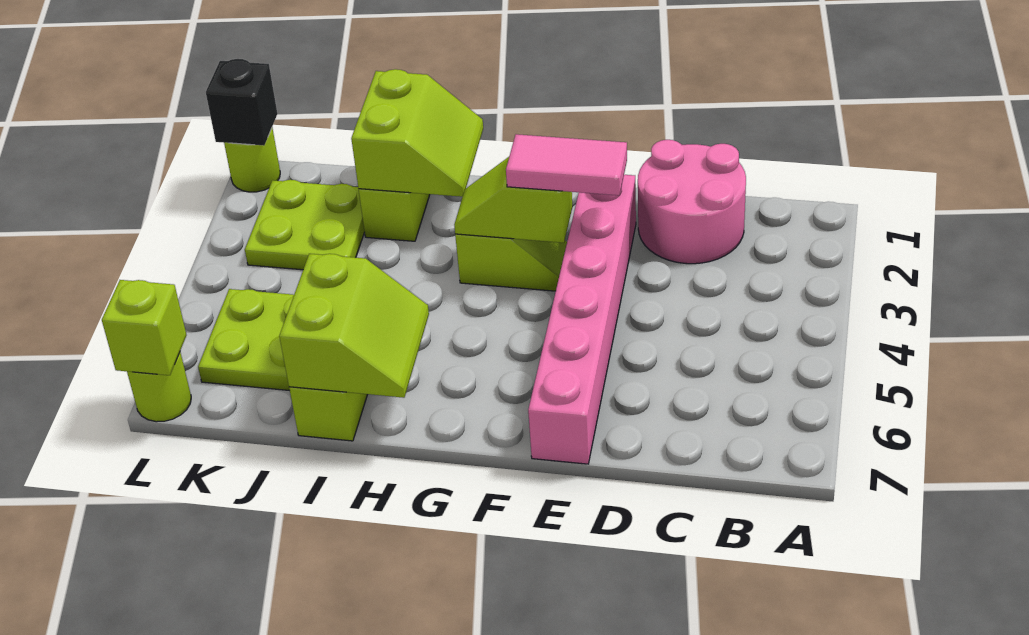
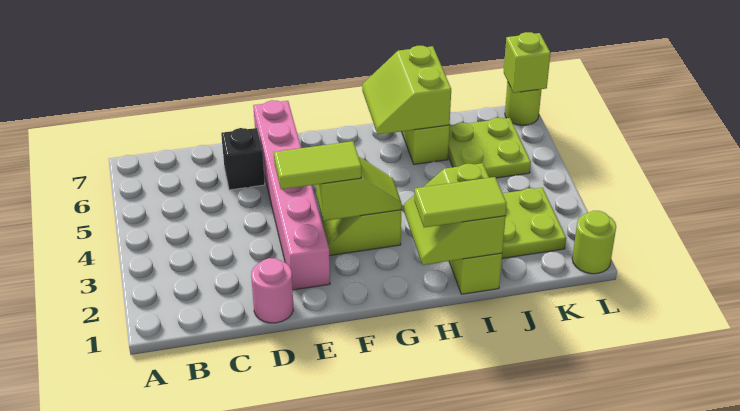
pink 2x2 round brick [638,140,746,264] -> pink 1x1 round brick [251,258,293,323]
pink 1x2 tile [506,134,627,195] -> lime 1x2 tile [274,141,361,189]
none -> lime 1x2 tile [414,177,507,228]
black 1x1 brick [206,59,278,146] -> black 1x1 brick moved to [221,128,265,190]

